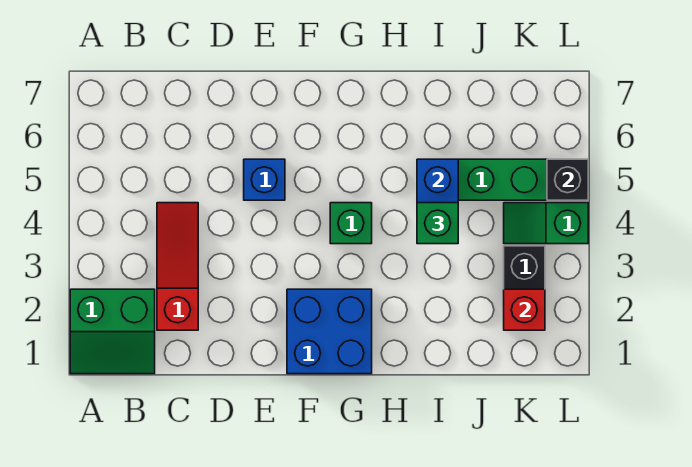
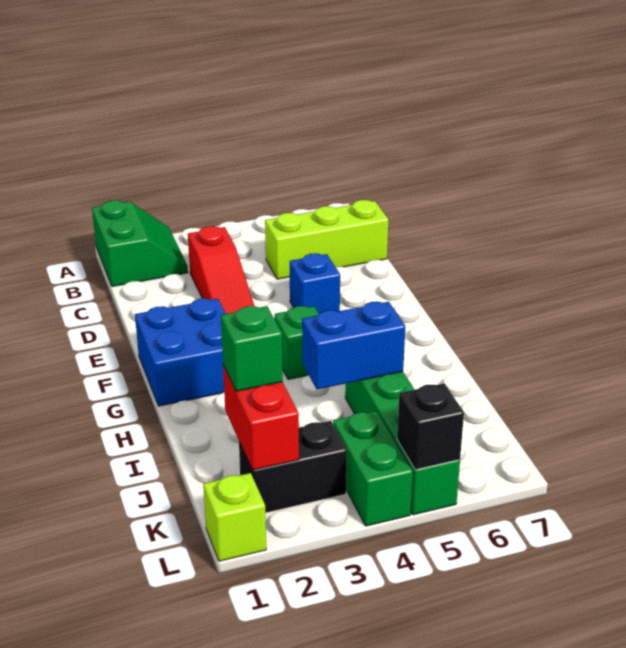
green 2x2 slope [70,289,155,374] -> green 2x2 slope turned to [92,200,188,287]
red 1x3 slope [157,203,198,330] -> red 1x3 slope turned to [188,226,254,314]
none -> lime 1x3 brick [265,200,388,279]
green 1x1 brick [417,203,458,244] -> green 1x1 brick moved to [221,306,283,391]
red 1x1 brick [504,289,545,330] -> red 1x2 brick [223,365,299,470]
green 1x2 slope [504,203,588,244] -> green 1x2 brick [333,411,413,526]
none -> lime 1x1 brick [203,473,266,561]

